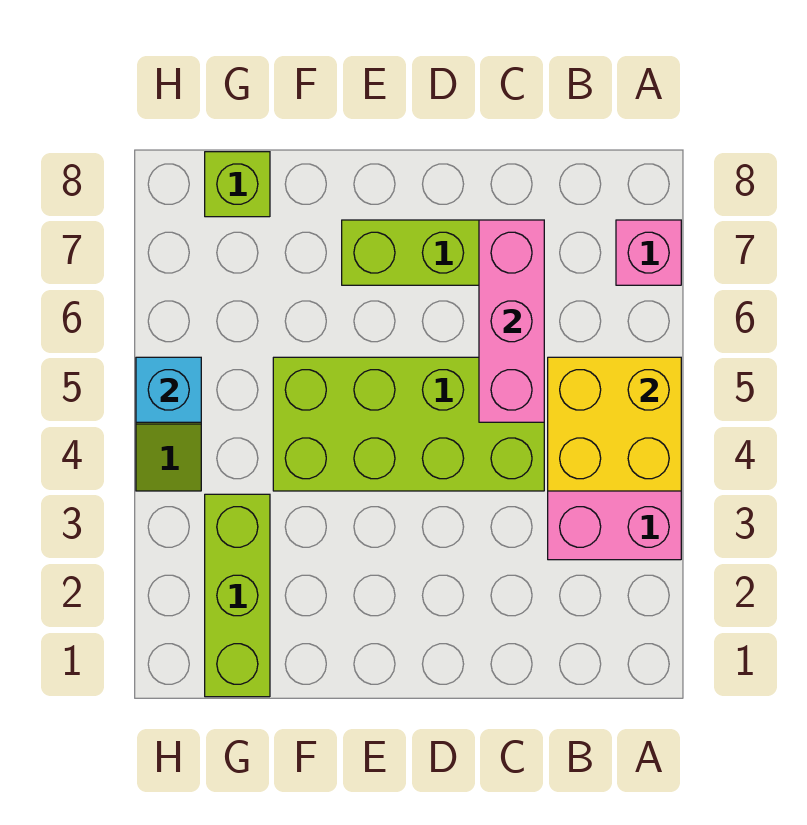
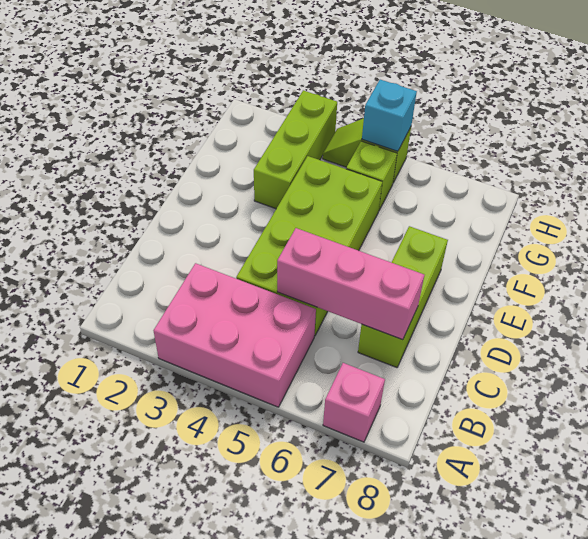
yellow 2x2 brick [548,357,681,491] -> none
lime 1x3 brick [205,494,270,697] -> lime 1x3 brick turned to [254,90,337,209]
lime 1x1 brick [205,152,270,217] -> lime 1x1 brick moved to [346,141,397,210]

